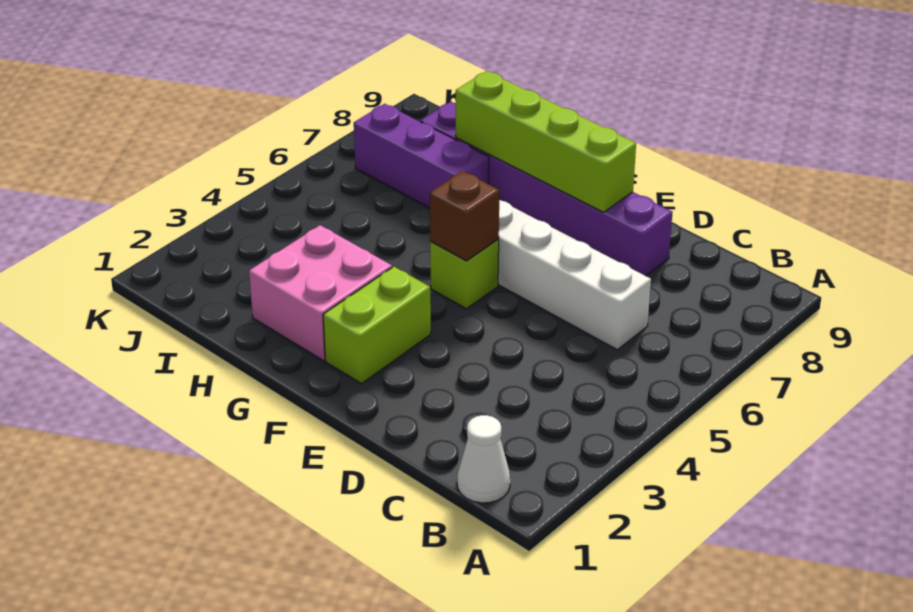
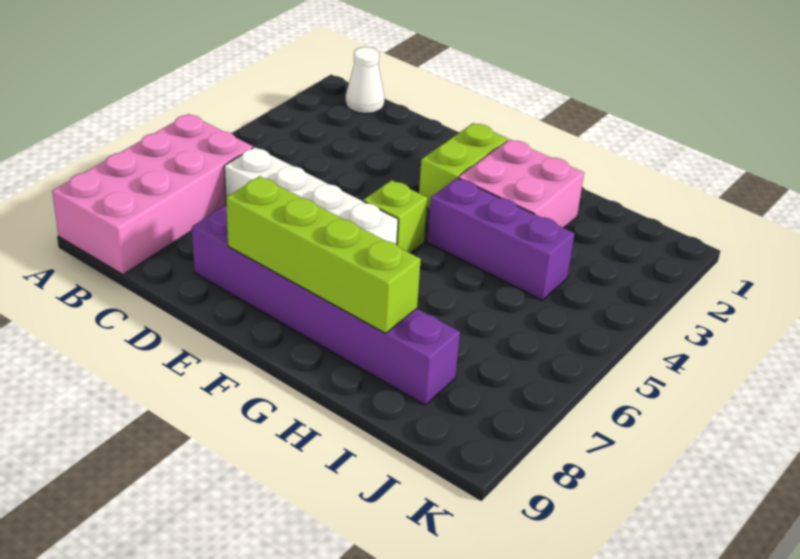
none -> pink 2x4 brick [52,114,253,275]
brown 1x1 brick [430,171,499,261] -> none
purple 1x3 brick [354,104,489,208] -> purple 1x3 brick moved to [427,178,575,300]

